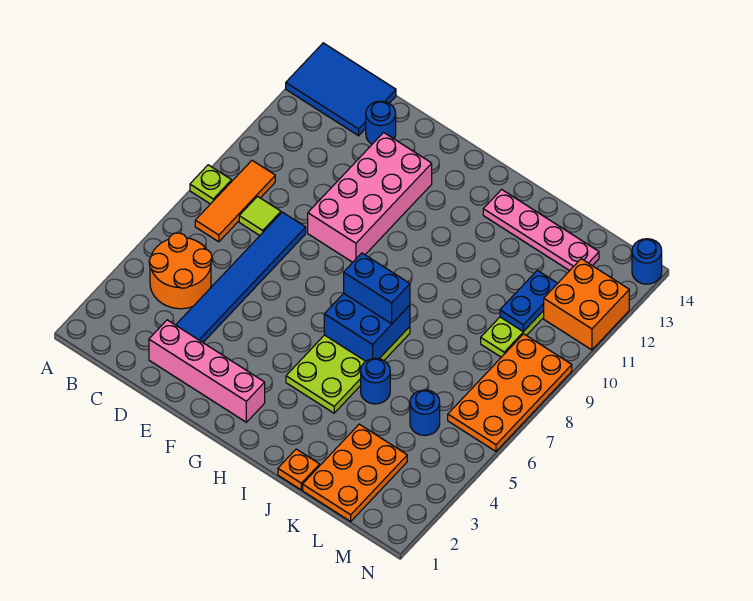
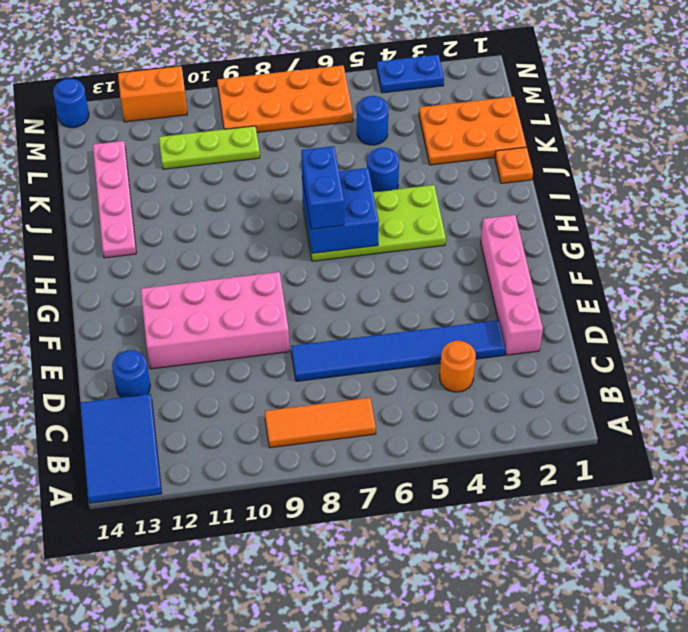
lime 1x1 plate [190,165,232,204] -> none
orange 2x2 round brick [149,233,212,309] -> orange 1x1 round brick [440,341,476,392]
lime 1x1 tile [239,196,281,235] -> none
blue 1x2 plate [500,270,558,332] -> blue 1x2 plate moved to [377,55,444,93]
orange 2x2 brick [543,259,629,350] -> orange 1x2 brick [118,66,187,122]

